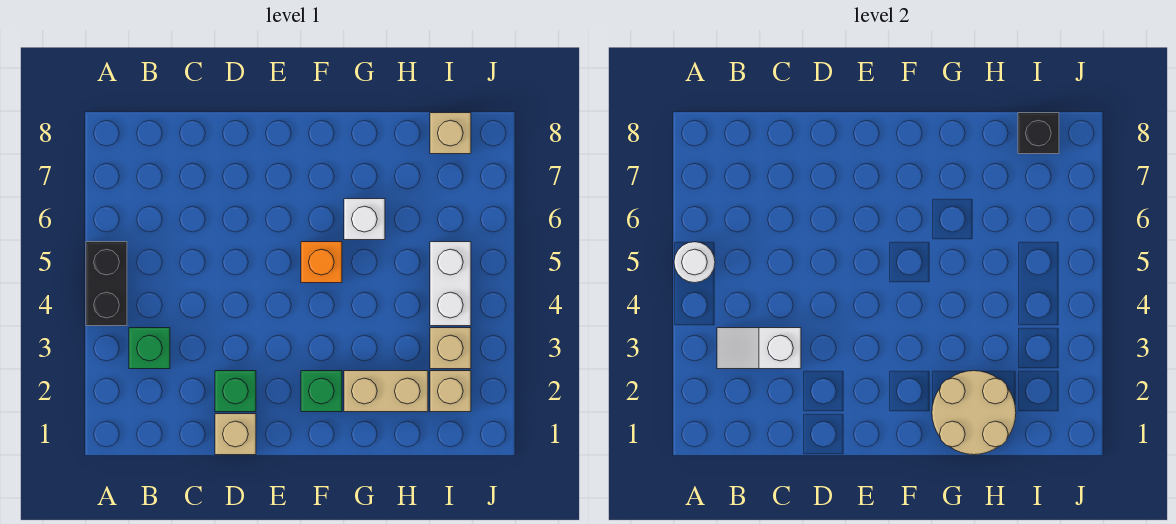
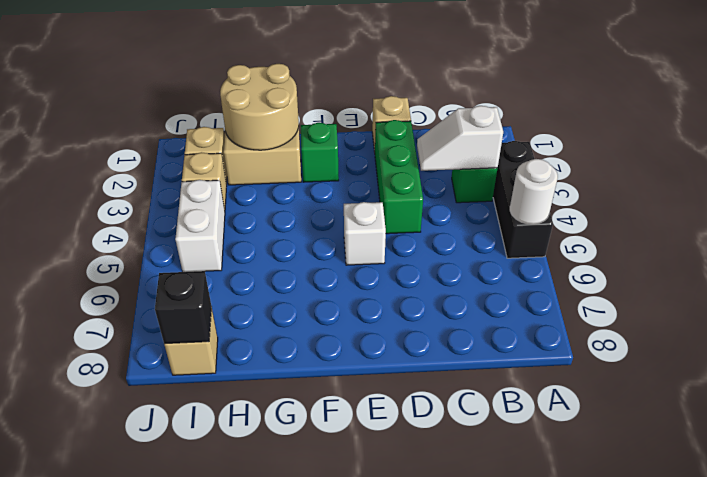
black 1x2 brick [86,242,127,326] -> black 1x3 brick [493,141,553,258]
white 1x2 slope [717,328,801,369] -> white 1x2 slope turned to [417,106,503,171]
green 1x1 brick [215,371,256,412] -> green 1x3 brick [375,120,423,234]
orange 1x1 brick [301,242,342,283] -> none
white 1x1 brick [344,199,385,240] -> white 1x1 brick moved to [344,202,386,265]

